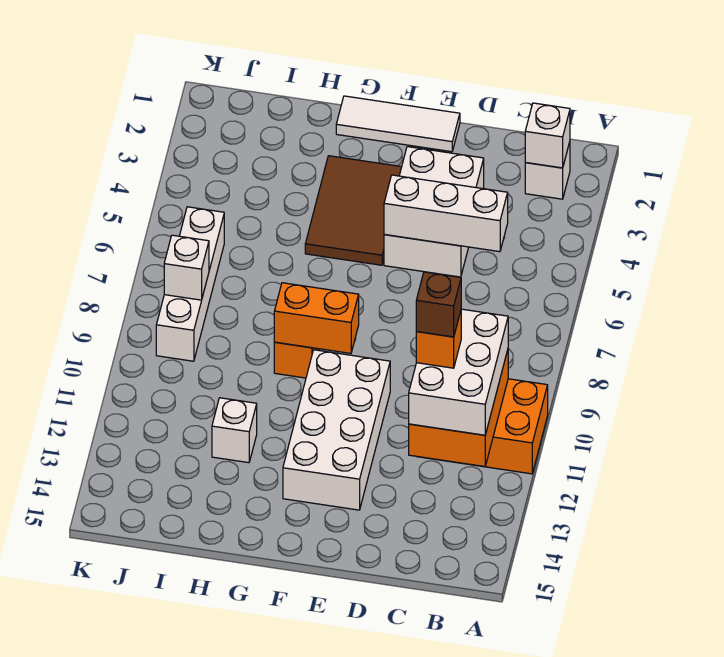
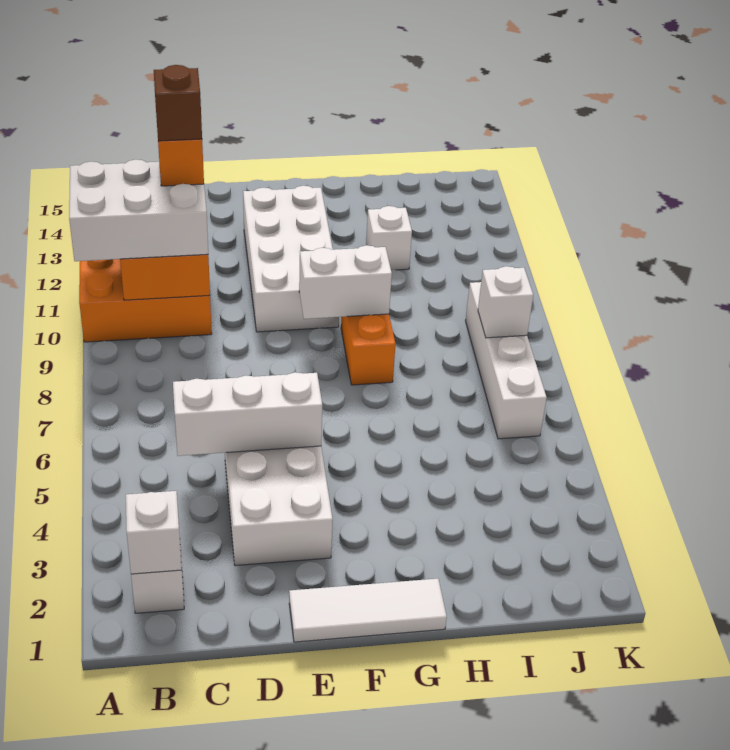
white 2x3 brick [409,309,508,435] -> white 2x3 brick turned to [69,160,208,261]
brown 2x3 tile [305,156,401,265] -> none
orange 1x2 brick [274,283,359,353] -> white 1x2 brick [299,245,392,319]

